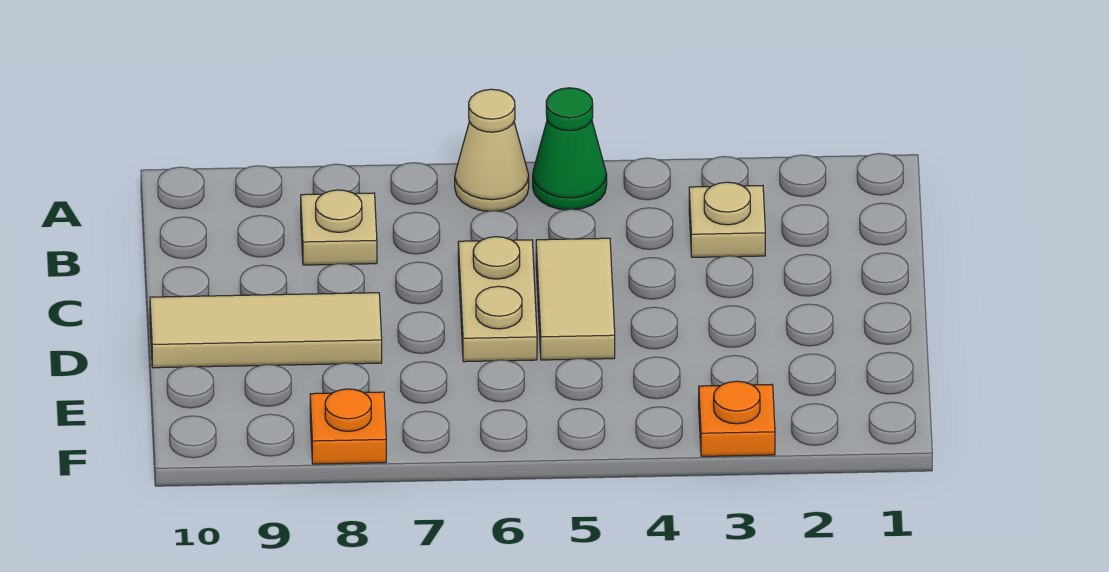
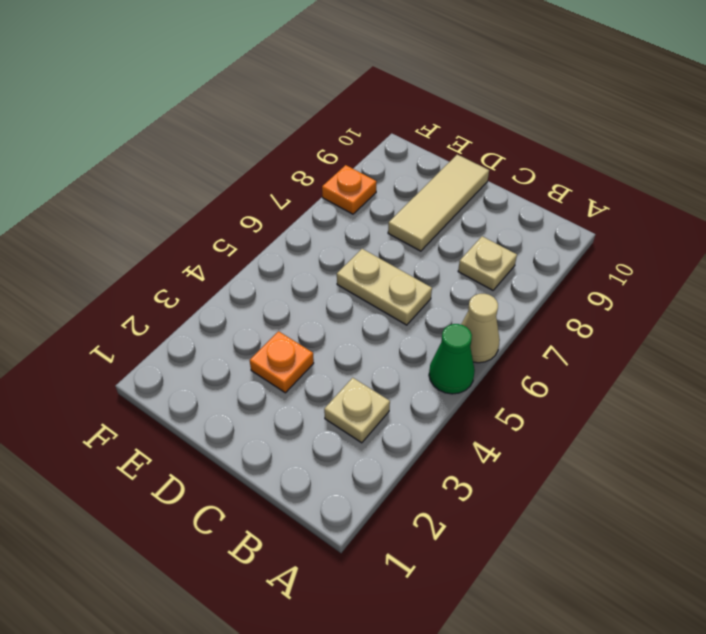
tan 1x2 tile [536,238,615,360] -> none
orange 1x1 plate [699,381,775,456] -> orange 1x1 plate moved to [250,331,314,393]

